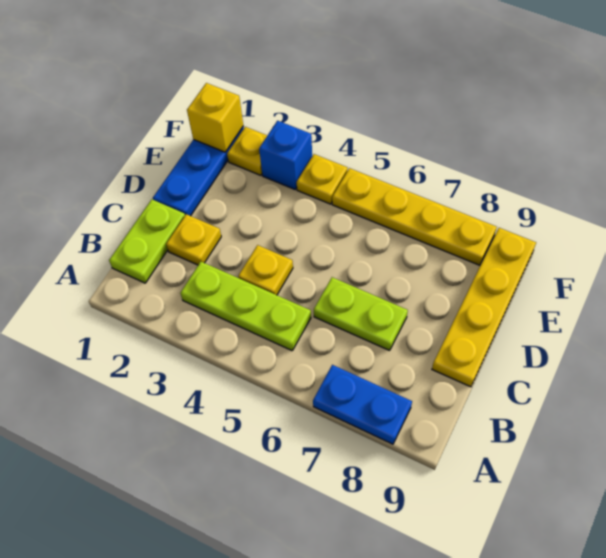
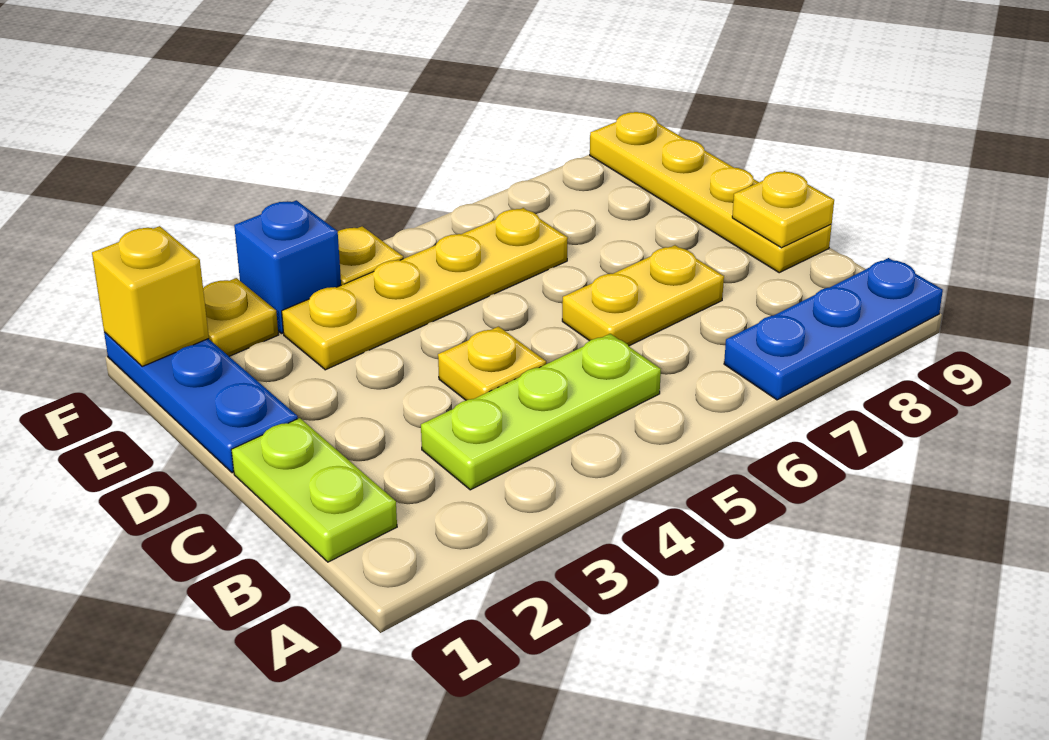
blue 1x2 plate [313,365,412,444] -> blue 1x3 plate [724,258,943,400]
yellow 1x1 plate [166,214,221,265] -> yellow 1x1 plate moved to [732,171,834,248]
lime 1x2 plate [314,277,408,350] -> yellow 1x2 plate [562,245,724,346]
yellow 1x4 plate [332,168,497,265] -> yellow 1x4 plate moved to [282,208,568,370]

